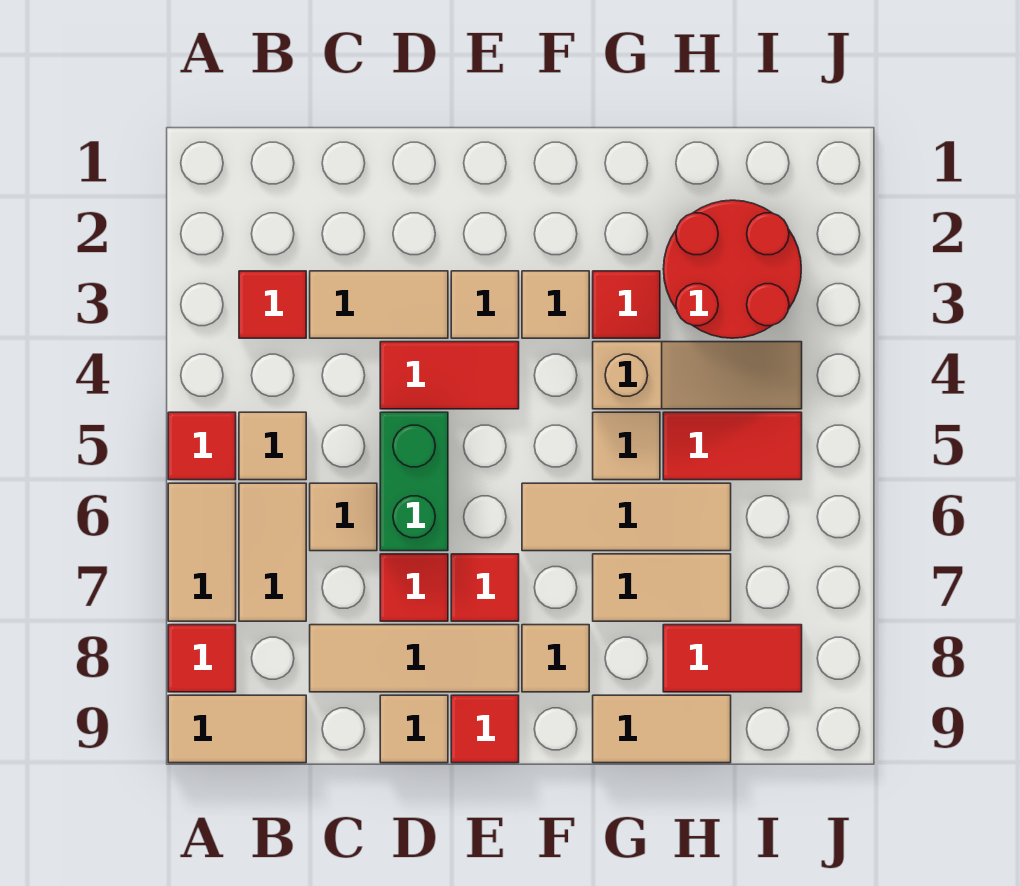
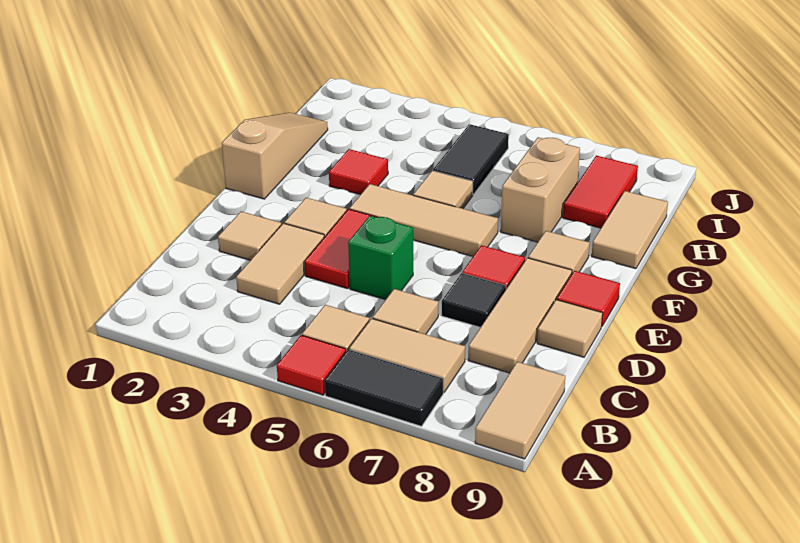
tan 1x2 tile [168,483,236,621] -> black 1x2 tile [325,350,443,426]
red 1x1 tile [168,625,236,692] -> none
red 1x1 tile [239,271,306,338] -> none
green 1x2 brick [380,412,448,551] -> green 1x1 brick [348,216,413,300]
red 1x1 tile [380,554,448,621] -> black 1x1 tile [442,273,506,327]
tan 1x1 tile [522,271,589,338] -> tan 1x1 tile moved to [218,211,281,260]
tan 1x3 tile [522,483,731,551] -> tan 1x3 tile turned to [350,184,498,257]
tan 1x3 slope [593,342,802,409] -> tan 1x3 slope moved to [222,113,328,199]
tan 1x2 tile [593,554,731,621] -> tan 1x2 brick [501,137,580,242]
red 2x2 round brick [663,200,801,338] -> none
red 1x2 tile [663,412,802,480] -> black 1x2 tile [433,124,509,194]

